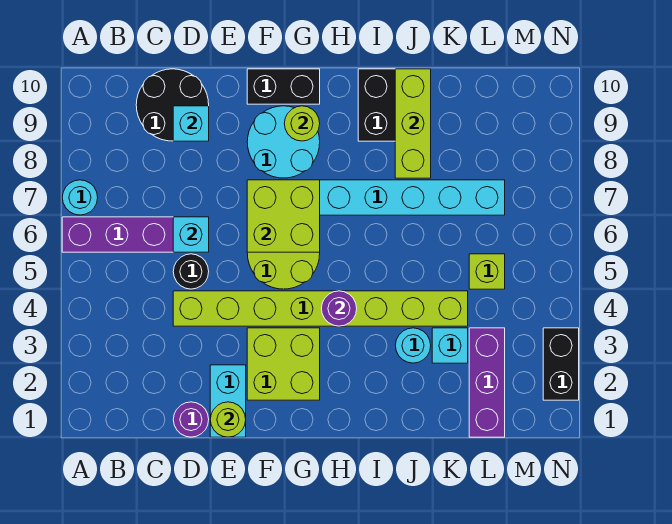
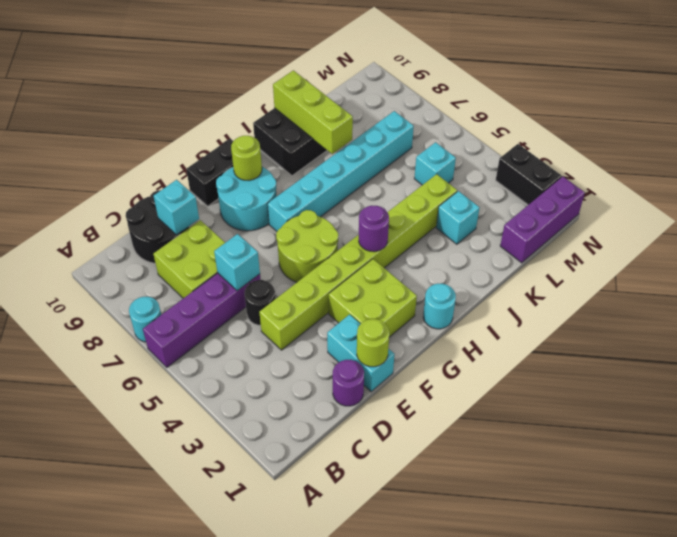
lime 2x2 brick [247,180,320,252] -> lime 2x2 brick moved to [153,220,225,298]
cyan 1x1 round brick [395,328,431,363] -> cyan 1x1 round brick moved to [423,284,456,329]
purple 1x3 brick [469,328,505,437] -> purple 1x3 brick turned to [500,177,585,263]
lime 1x1 brick [469,254,505,289] -> cyan 1x1 brick [414,142,456,185]

